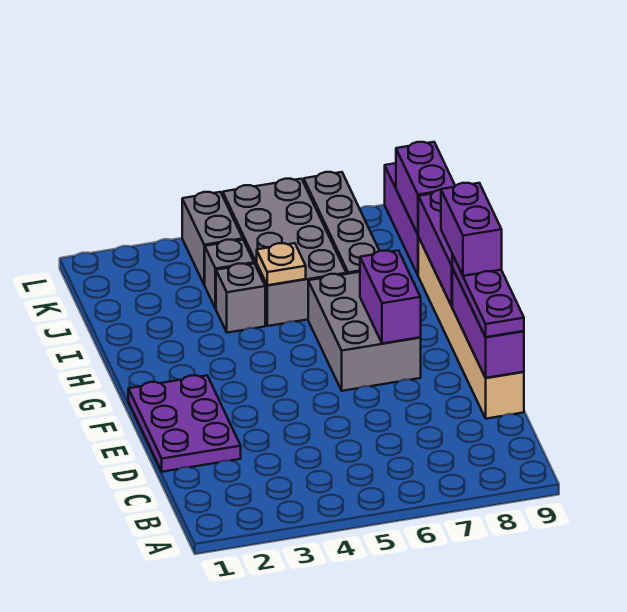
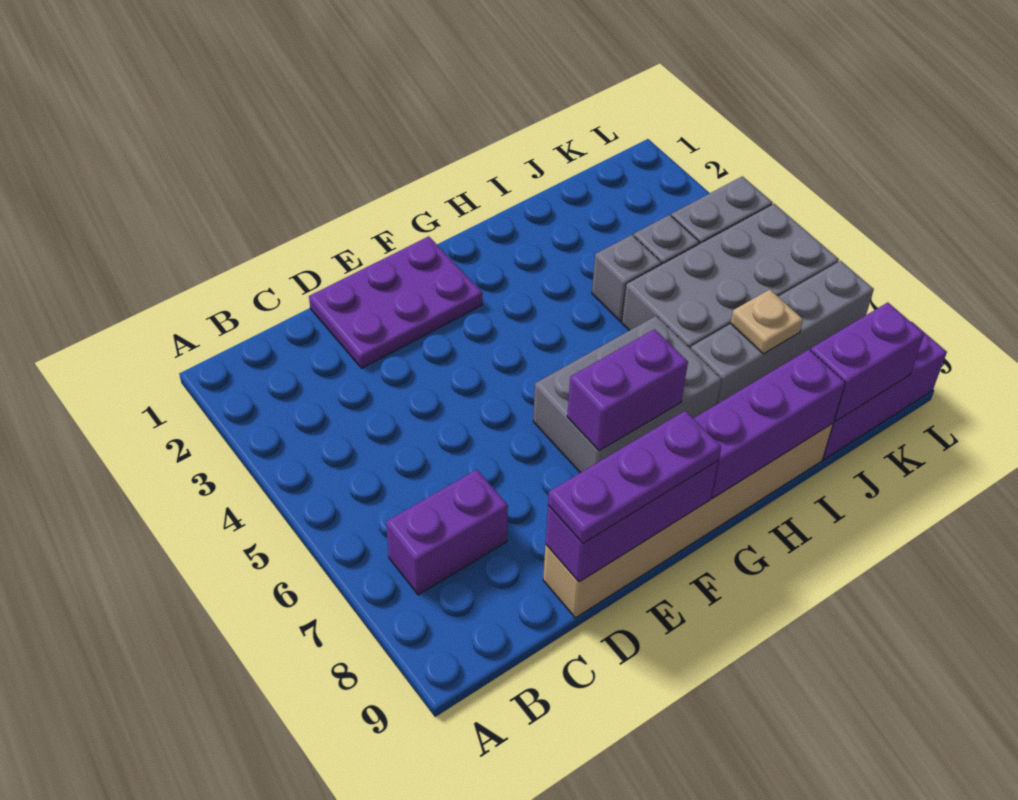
purple 1x2 brick [441,183,502,276] -> purple 1x2 brick moved to [386,470,508,595]
tan 1x1 plate [257,243,306,285] -> tan 1x1 plate moved to [731,289,803,354]

